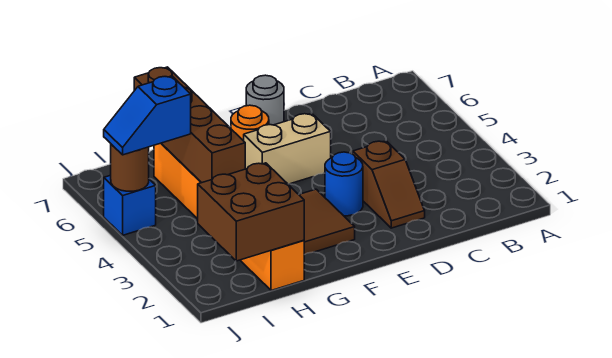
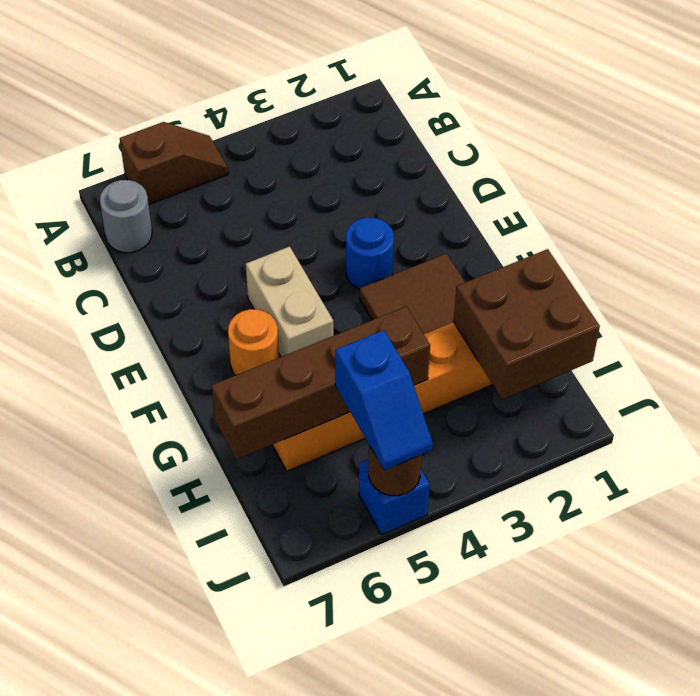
brown 1x2 slope [353,141,425,228] -> brown 1x2 slope moved to [120,122,229,204]
grey 1x1 round brick [246,75,284,125] -> grey 1x1 round brick moved to [100,180,152,253]

